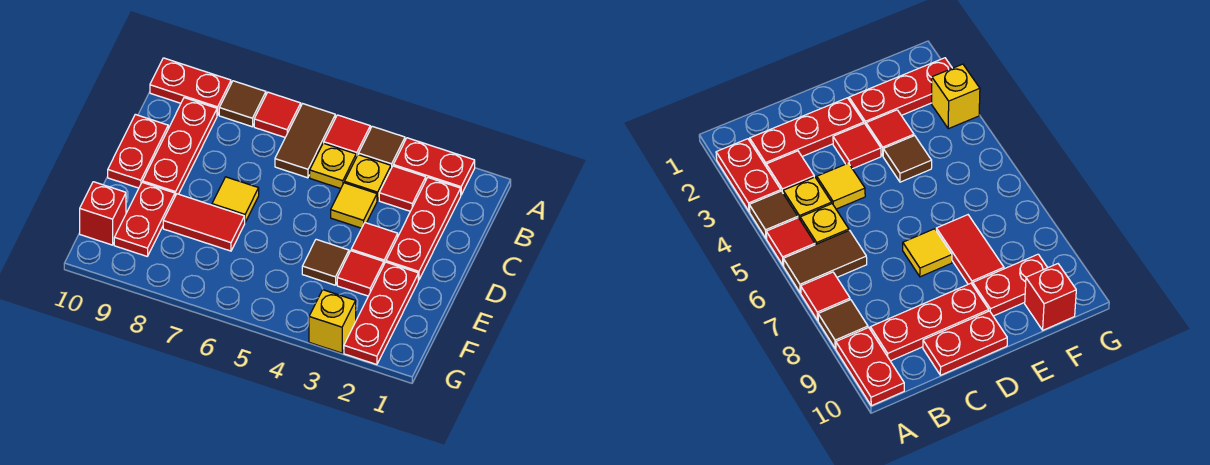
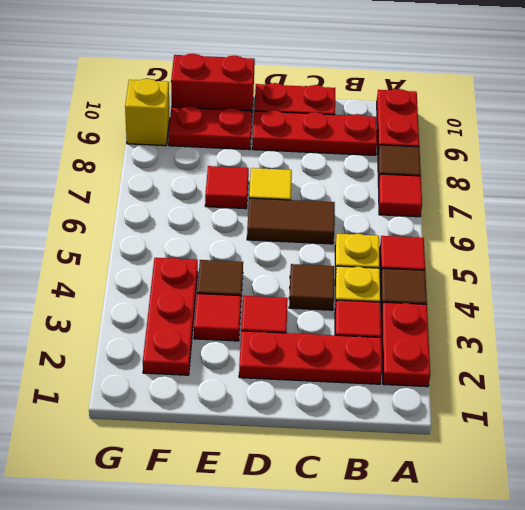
brown 1x2 tile [275,104,335,178] -> brown 1x2 tile moved to [247,198,335,244]
yellow 1x1 tile [331,183,377,228] -> brown 1x1 tile [289,264,334,310]
red 1x3 plate [344,262,418,365] -> red 1x3 plate turned to [143,258,198,375]
red 1x2 tile [163,194,245,251] -> red 1x1 tile [205,166,249,209]
red 1x1 brick [80,182,126,245] -> red 1x2 brick [171,54,255,111]
yellow 1x1 brick [309,290,356,353] -> yellow 1x1 brick moved to [125,79,170,146]

